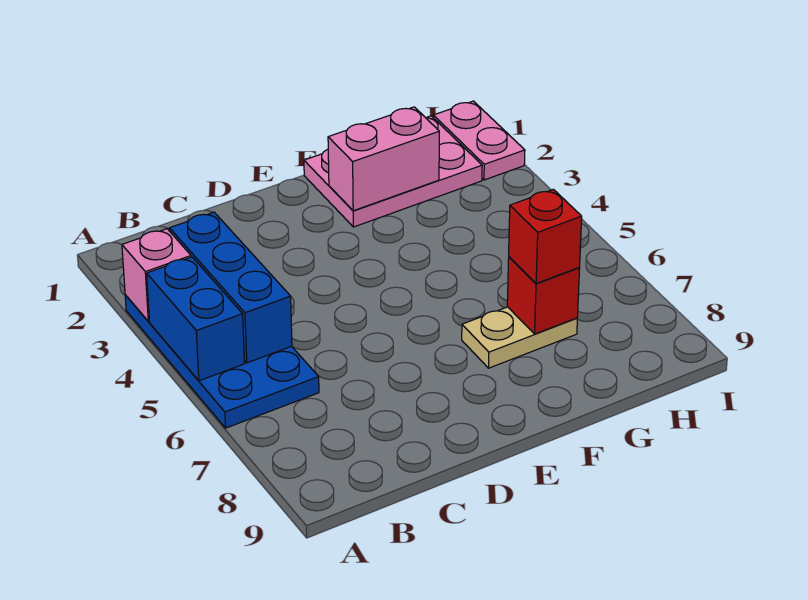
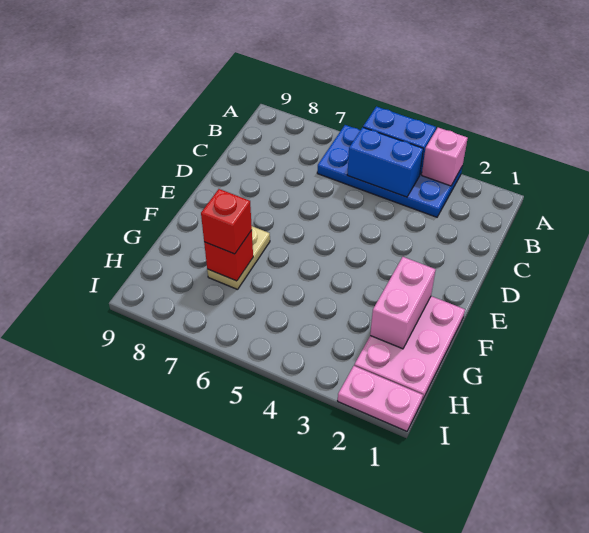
blue 1x3 brick [169,212,292,363] -> blue 1x2 brick [347,127,423,197]

